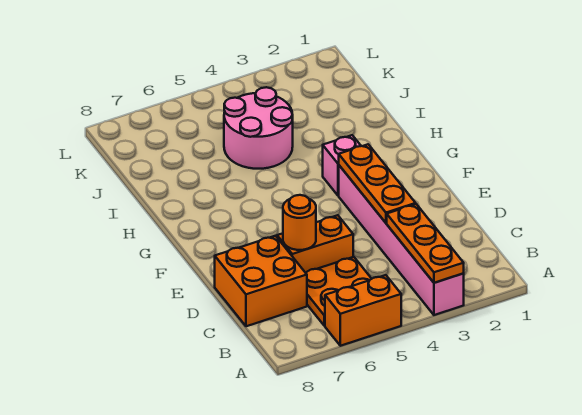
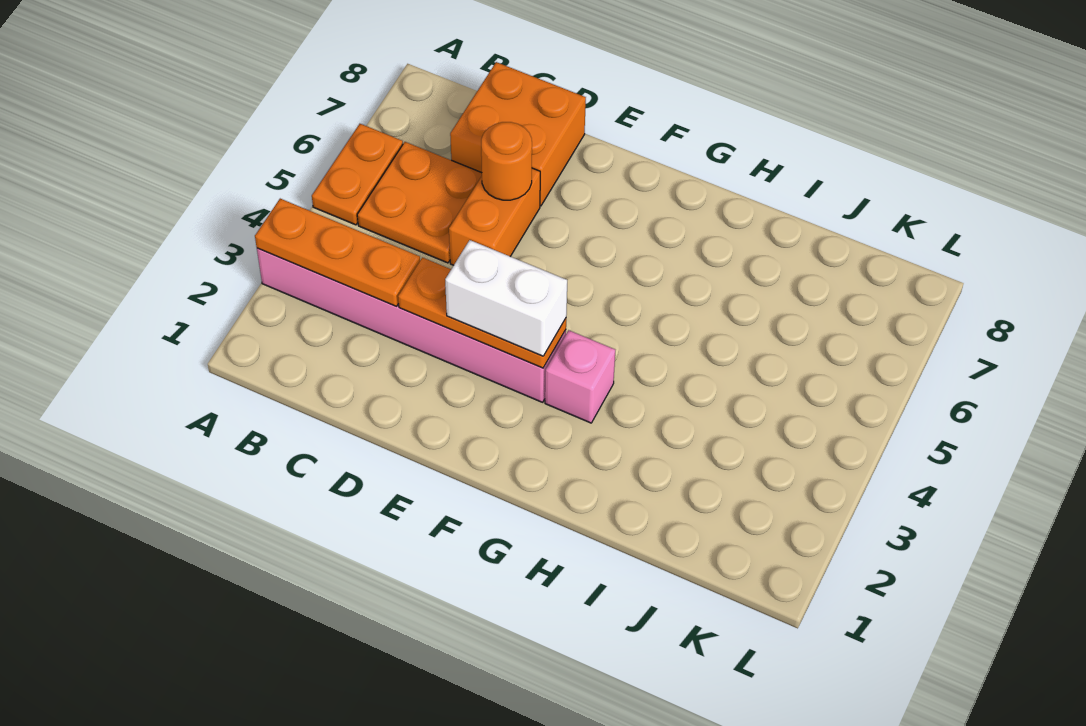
orange 1x2 brick [325,275,401,346] -> orange 1x2 plate [312,124,403,225]
none -> white 1x2 brick [445,240,567,356]
pink 2x2 round brick [224,87,293,169] -> none

